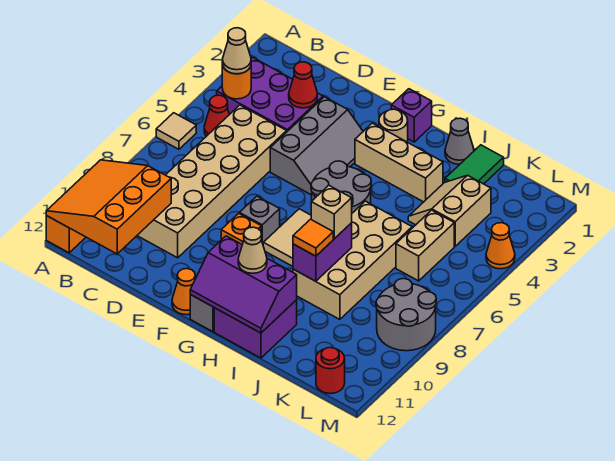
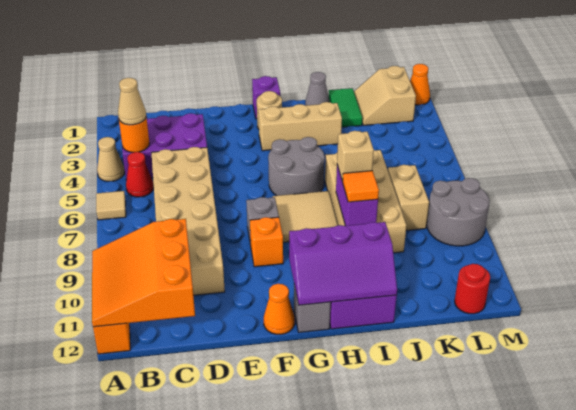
red 1x1 cone [289,62,317,108] -> none
grey 2x3 slope [270,97,363,195] -> none
tan 1x1 cone [238,227,267,273] -> tan 1x1 cone moved to [97,137,124,181]
tan 2x2 slope [408,175,491,246] -> tan 2x2 slope moved to [354,66,416,125]
tan 1x2 brick [396,210,454,281] -> tan 1x2 brick moved to [388,165,429,230]
orange 1x1 cone [486,223,515,269] -> orange 1x1 cone moved to [410,64,430,105]

